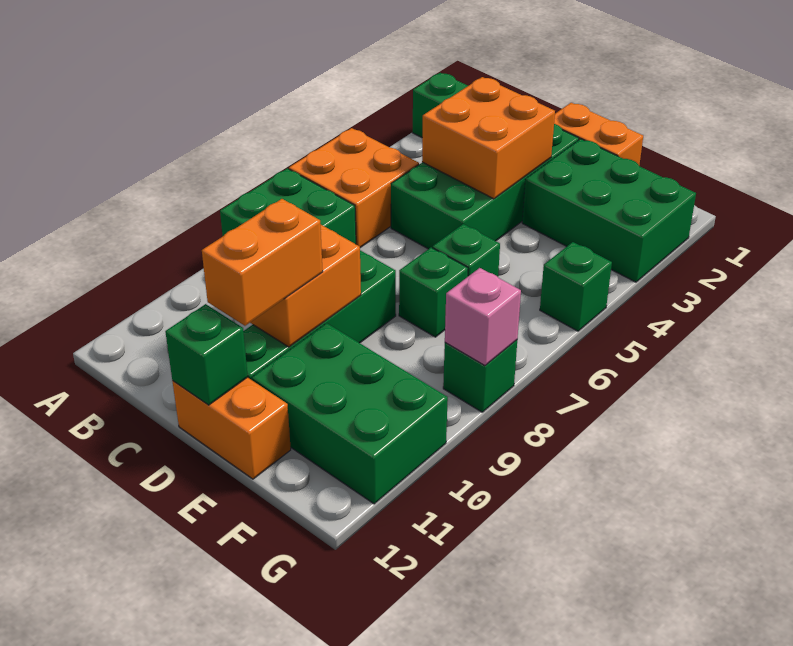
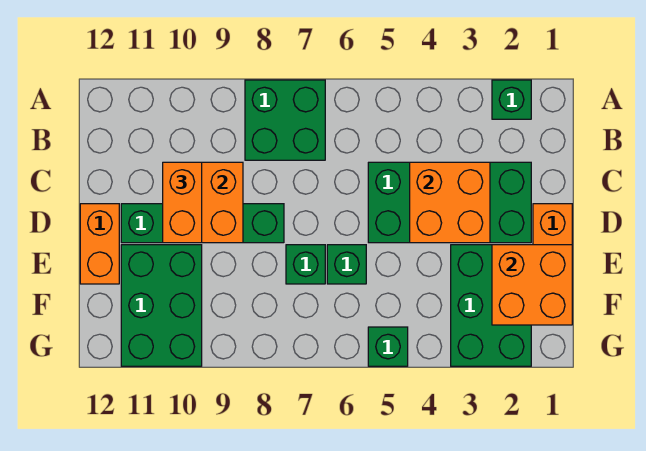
orange 2x2 brick [289,128,419,248] -> orange 2x2 brick moved to [492,245,572,325]
orange 1x2 brick [202,199,323,326] -> orange 1x2 brick turned to [163,162,202,243]
green 1x1 brick [165,304,248,405] -> none
green 1x1 brick [443,340,517,412] -> none
pink 1x1 brick [445,268,521,366] -> none

